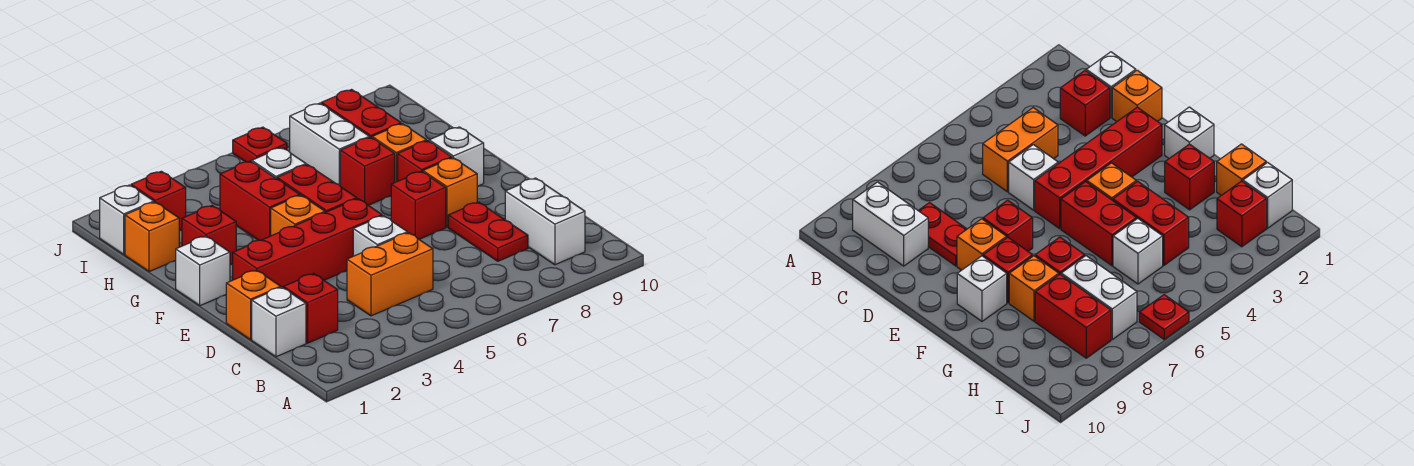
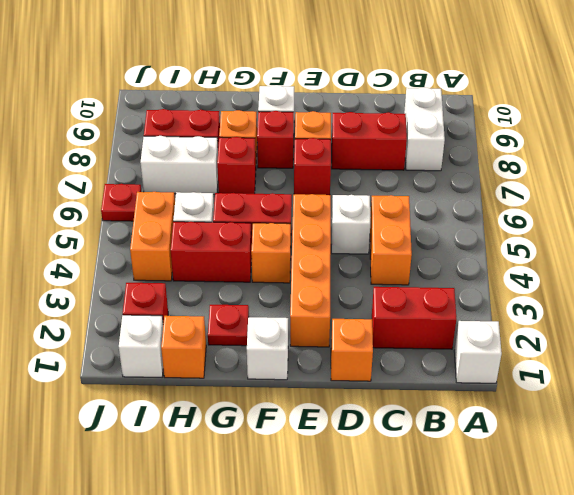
white 1x2 brick [505,178,585,265] -> white 1x2 brick turned to [404,87,445,171]
white 1x1 brick [252,287,306,357] -> white 1x1 brick moved to [454,321,502,383]
red 1x1 brick [283,274,338,343] -> red 1x2 brick [372,287,456,349]
red 1x2 plate [448,202,528,261] -> red 1x2 brick [332,112,407,170]
red 1x4 brick [233,199,382,287] -> orange 1x4 brick [290,194,331,347]
red 1x1 brick [182,206,236,265] -> red 1x1 plate [208,305,249,346]
none -> orange 1x2 brick [130,192,175,281]

